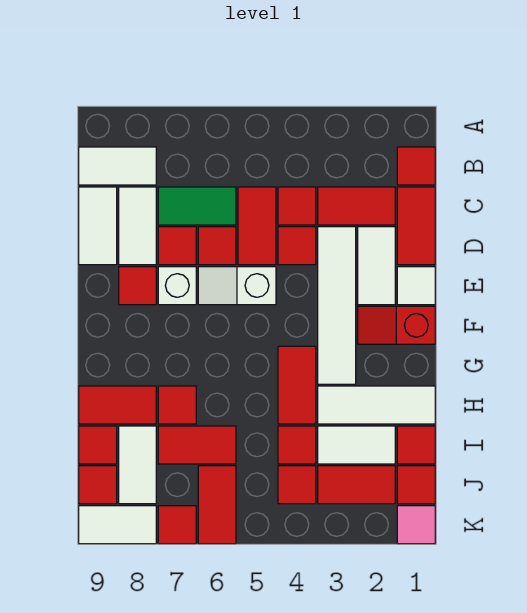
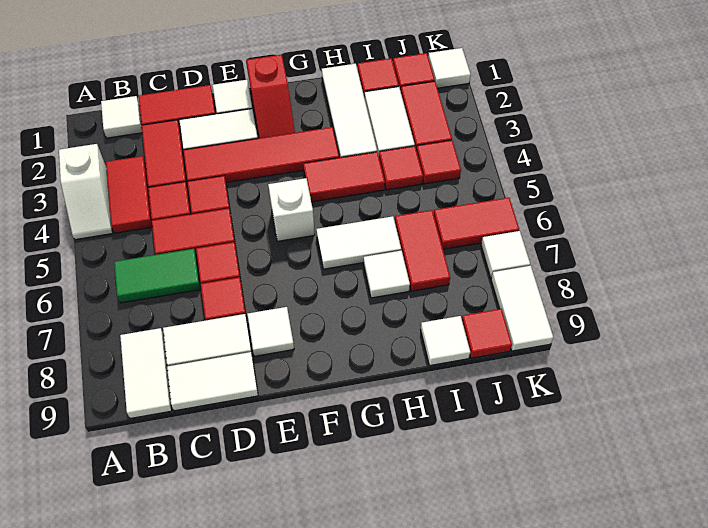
red 1x1 tile [397,147,435,185] -> white 1x1 tile [101,96,142,138]
green 1x2 tile [158,187,236,225] -> green 1x2 tile turned to [114,249,200,303]
white 1x4 tile [318,227,356,384] -> red 1x4 tile [183,127,339,182]
white 1x2 slope [198,267,276,305] -> white 1x2 slope moved to [59,144,113,240]
white 1x1 brick [158,267,196,305] -> white 1x1 brick moved to [268,178,315,241]
red 1x1 tile [119,267,156,305] -> white 1x1 tile [248,307,294,356]
red 1x1 tile [158,386,196,424] -> white 1x1 tile [363,251,410,298]
red 1x2 tile [79,386,156,424] -> red 1x2 tile moved to [106,156,152,233]
white 1x2 tile [119,426,156,504] -> white 1x2 tile moved to [316,216,401,269]
red 1x1 tile [79,426,117,464] -> white 1x1 tile [421,316,470,366]
pink 1x1 tile [397,506,435,544] -> white 1x1 tile [428,48,471,88]
red 1x1 tile [158,506,196,544] -> white 1x1 tile [481,231,530,278]

